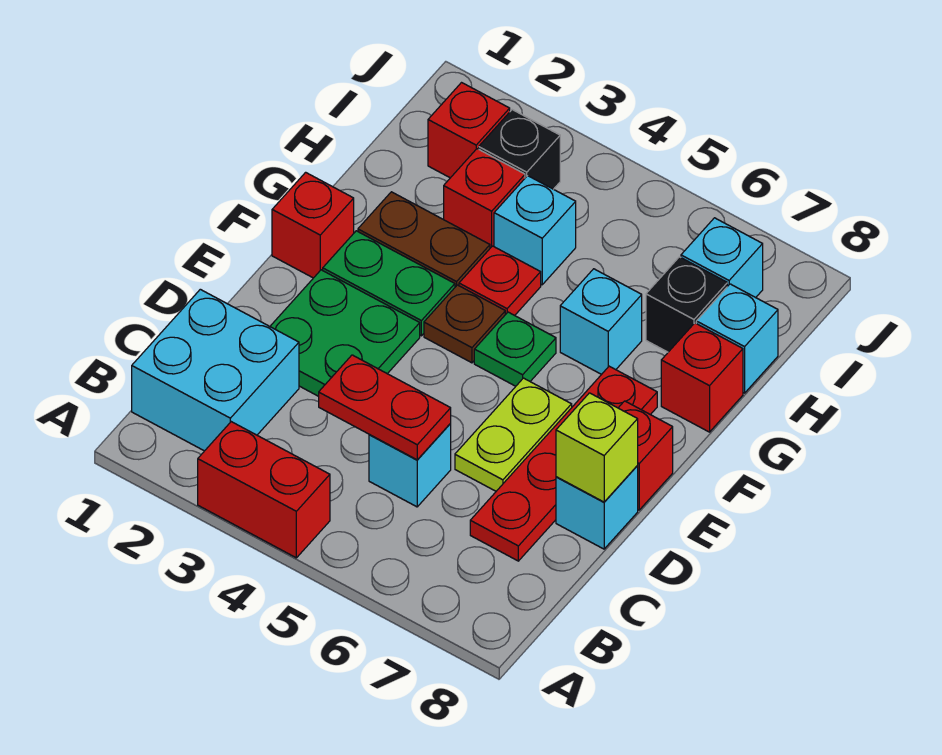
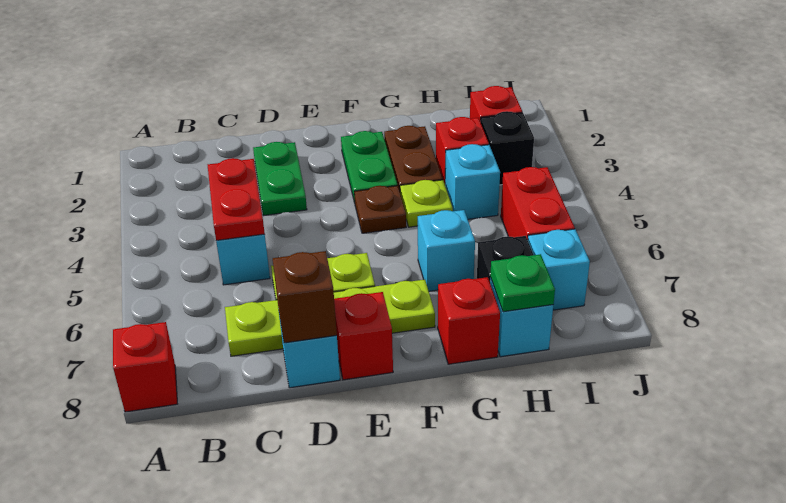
red 1x2 brick [198,422,330,558] -> red 1x2 brick moved to [501,167,575,240]
cyan 2x2 brick [132,289,299,451] -> none
red 1x4 plate [470,366,657,561] -> lime 1x4 plate [225,280,435,356]
green 2x2 plate [270,270,420,396] -> green 1x2 plate [253,142,307,216]
lime 1x1 brick [556,393,638,502] -> brown 1x1 brick [273,251,337,343]
red 1x1 brick [272,172,354,278] -> red 1x1 brick moved to [113,322,177,412]
green 1x1 plate [474,312,556,386] -> green 1x1 plate moved to [490,254,555,312]
red 1x1 plate [459,246,541,315] -> lime 1x1 plate [400,180,453,227]

